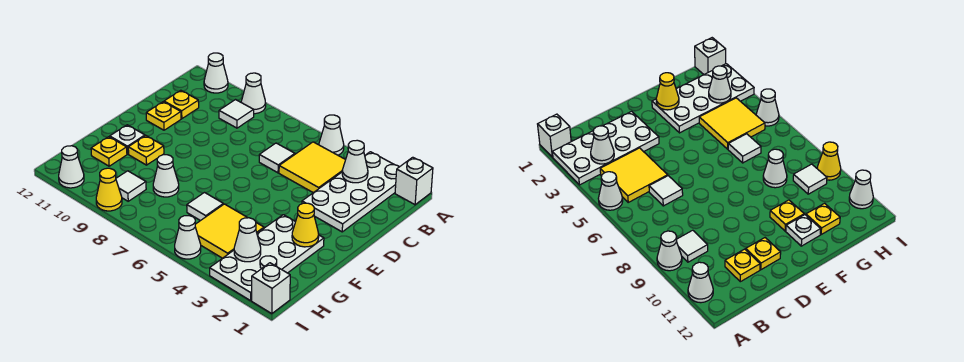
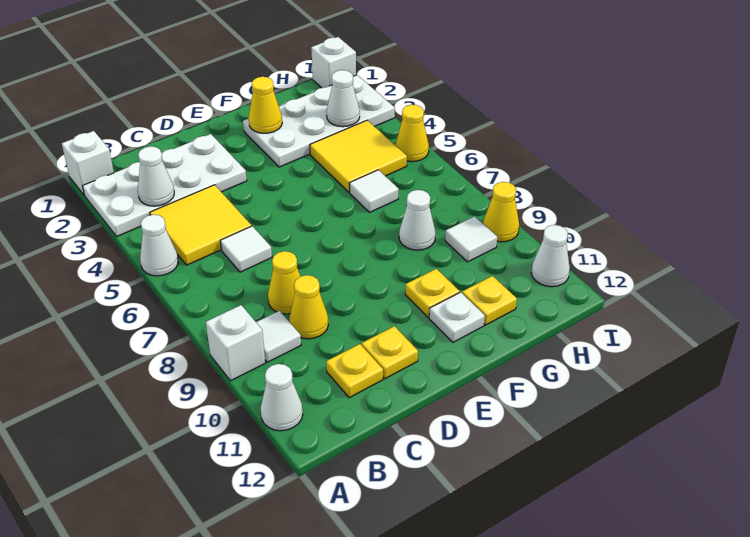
white 1x1 cone [241,73,266,114] -> white 1x1 brick [206,305,265,381]
none -> yellow 1x1 cone [268,251,300,314]
none -> yellow 1x1 cone [289,275,328,339]
white 1x1 cone [175,216,201,259] -> yellow 1x1 cone [395,105,429,162]

